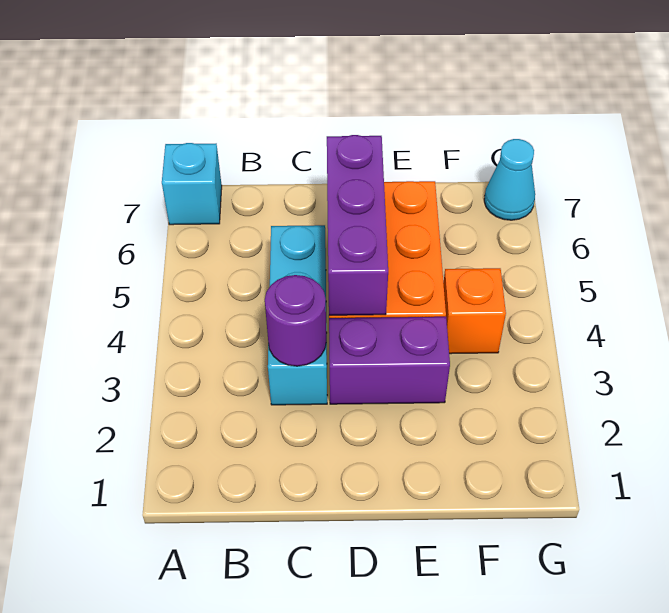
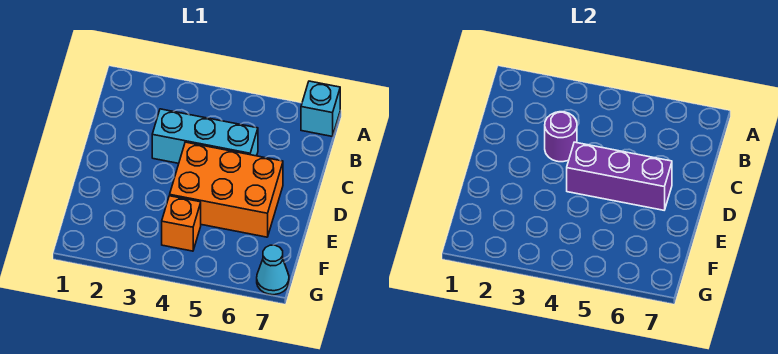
purple 1x2 brick [329,317,450,404] -> none

